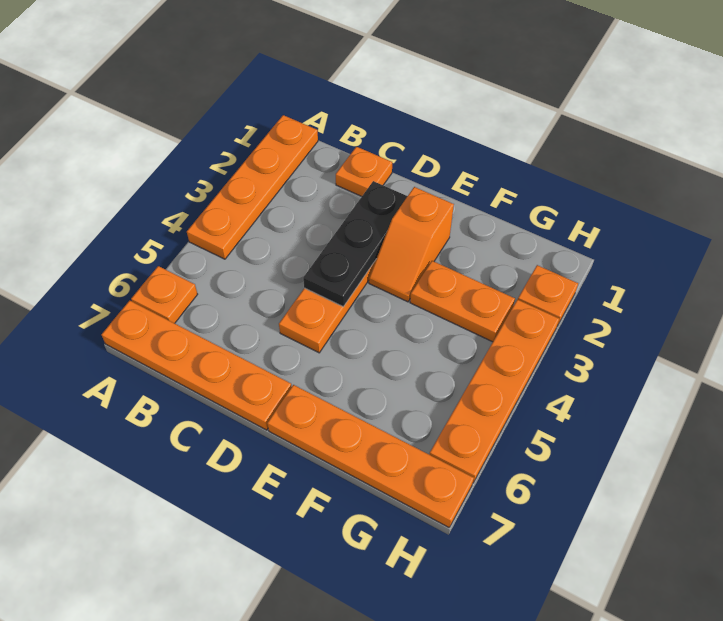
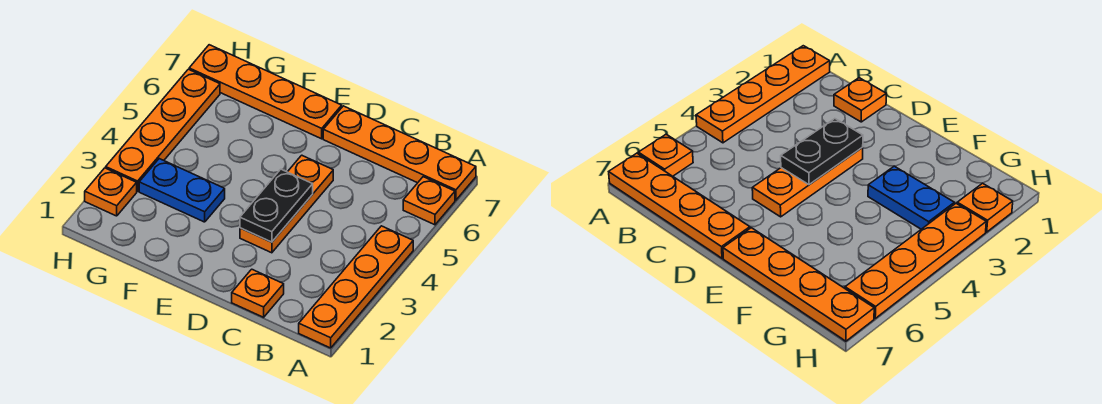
black 1x3 plate [303,181,407,307] -> black 1x2 plate [240,169,313,242]
orange 1x2 slope [369,187,454,302] -> none
orange 1x2 plate [410,261,515,342] -> blue 1x2 plate [139,159,225,222]

